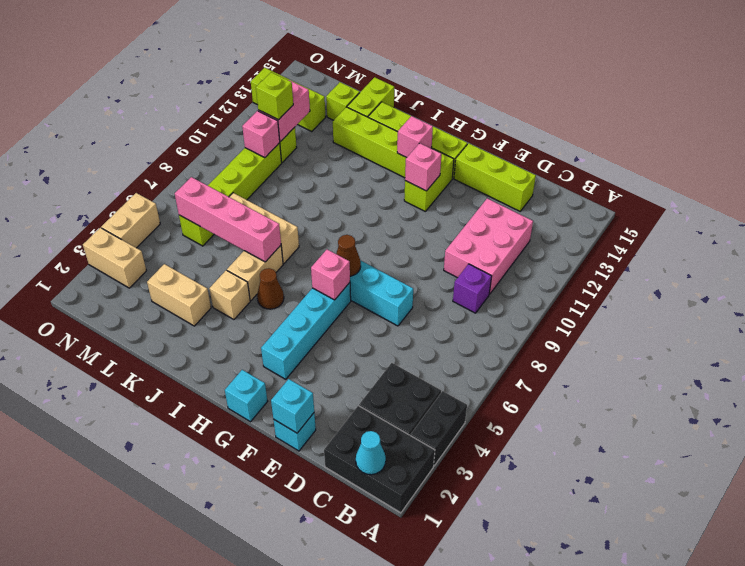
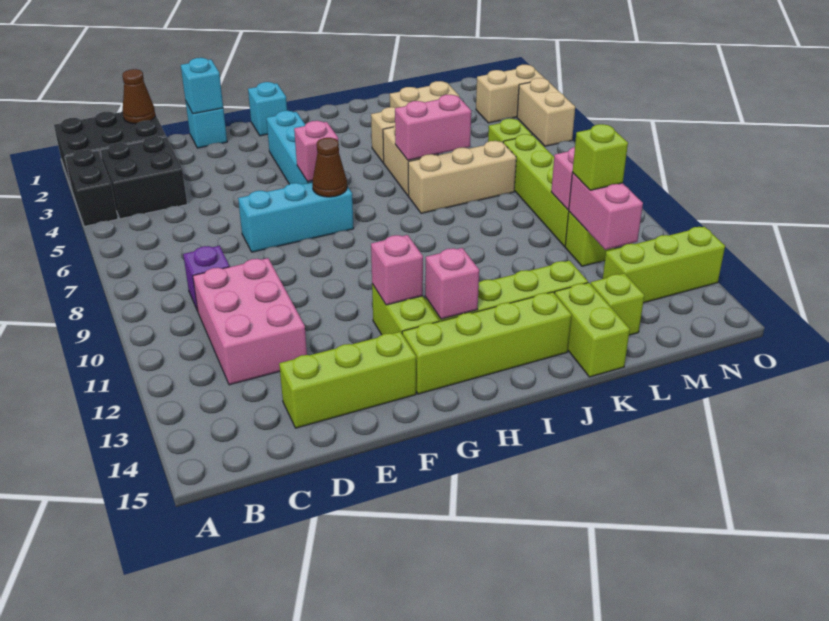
cyan 1x1 cone [356,431,386,475] -> none
brown 1x1 cone [257,268,284,309] -> brown 1x1 cone moved to [122,69,155,124]
pink 1x4 brick [175,177,281,262] -> pink 1x2 brick [395,95,471,160]

